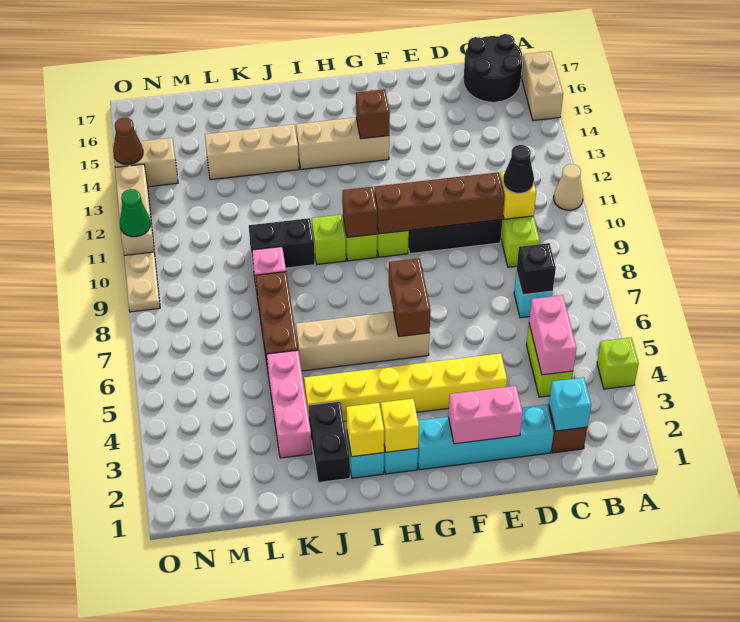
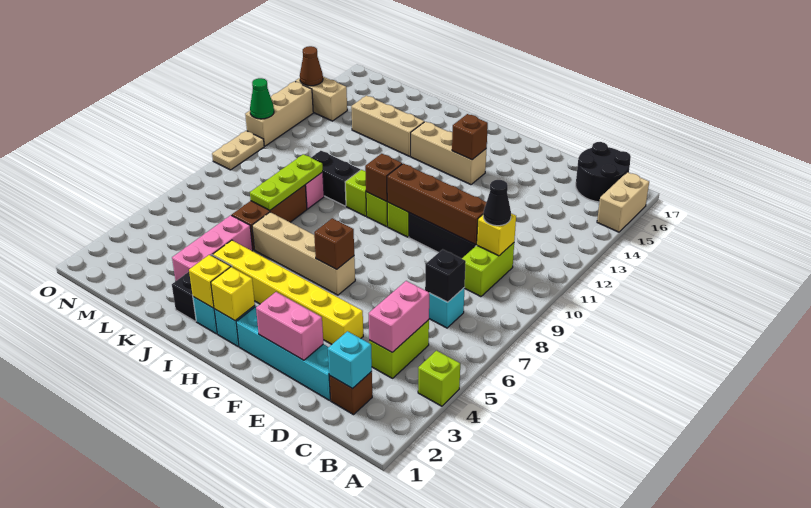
tan 1x1 cone [554,164,583,210] -> none
brown 1x2 brick [389,258,431,337] -> brown 1x1 brick [314,218,354,269]
none -> lime 1x3 plate [250,154,323,210]

